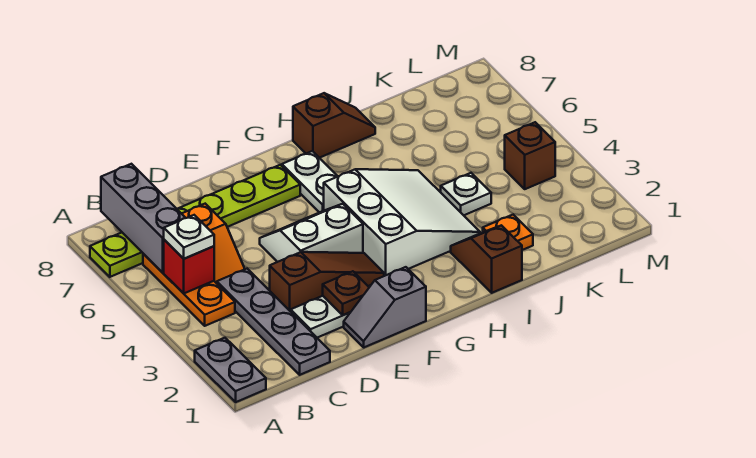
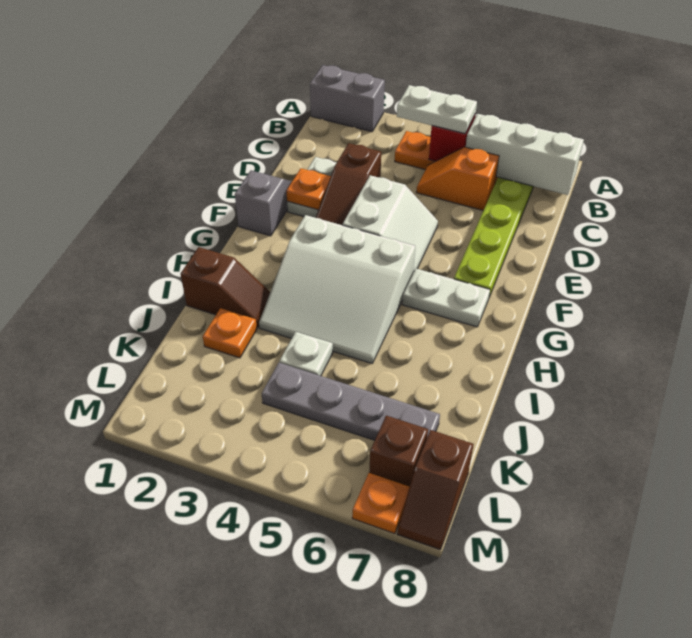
grey 1x2 plate [195,338,266,402] -> grey 1x2 brick [310,65,385,132]
white 1x1 plate [164,215,214,259] -> white 1x2 plate [397,85,477,134]
grey 1x3 brick [101,164,185,273] -> white 1x3 brick [466,114,584,195]
grey 1x4 plate [217,269,330,375] -> grey 1x4 plate moved to [262,363,440,440]
brown 1x1 plate [323,271,369,315] -> orange 1x1 plate [287,168,331,210]
brown 1x2 slope [293,93,375,158] -> brown 1x2 slope moved to [397,430,474,550]
brown 1x1 brick [505,122,555,189] -> brown 1x1 brick moved to [369,416,428,487]
none -> orange 1x1 plate [352,473,410,534]

